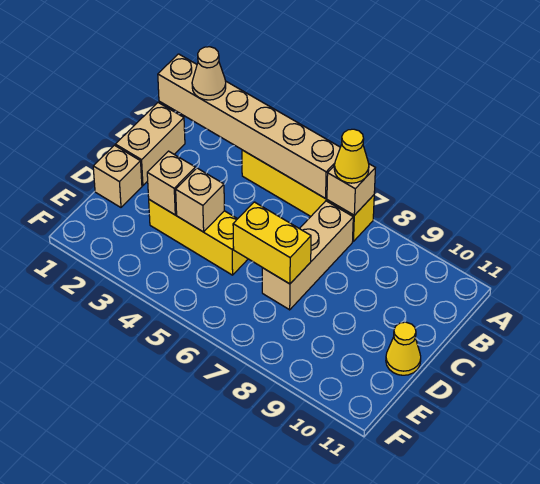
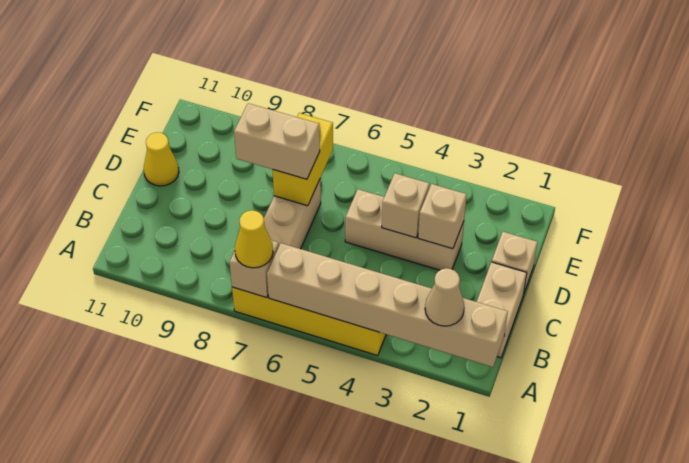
yellow 1x3 brick [149,200,248,275] -> tan 1x3 brick [345,189,464,270]
yellow 1x2 brick [233,202,311,284] -> yellow 1x2 brick turned to [273,113,333,206]
none -> tan 1x2 brick [234,103,320,179]

